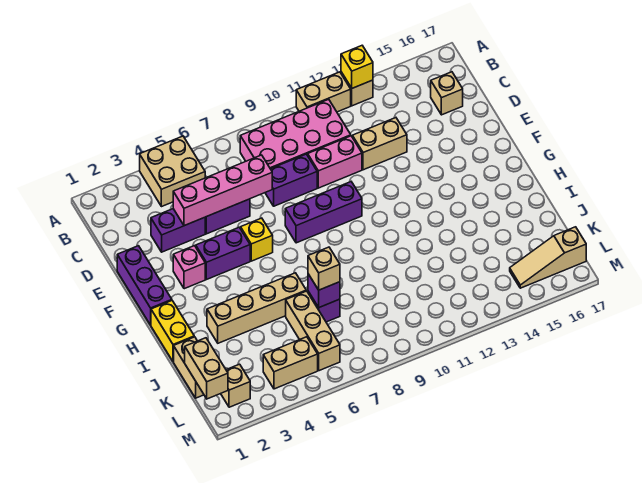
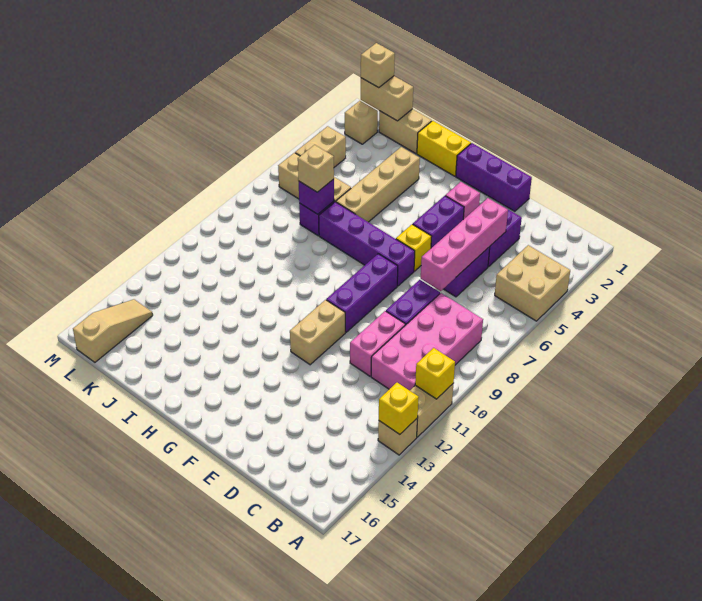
none -> yellow 1x1 brick [415,348,455,399]
tan 1x1 brick [431,72,463,115] -> tan 1x1 brick moved to [361,43,395,88]
tan 1x2 brick [352,118,407,170] -> tan 1x2 brick moved to [290,300,345,365]
none -> purple 1x4 brick [319,202,415,286]

